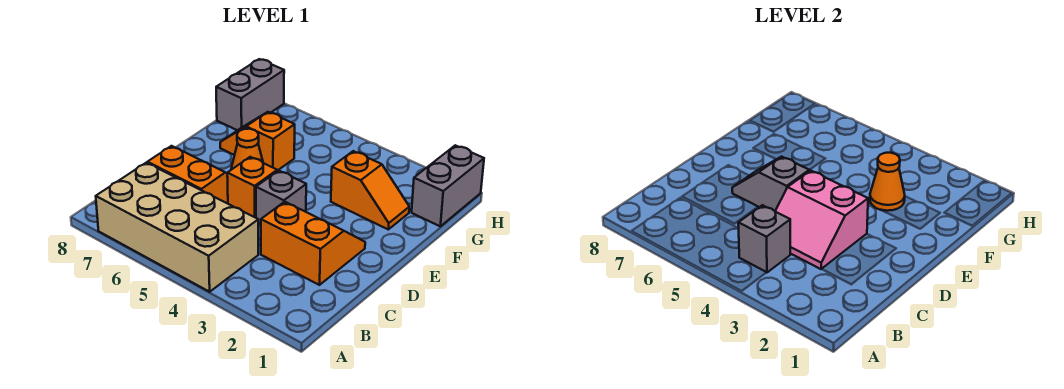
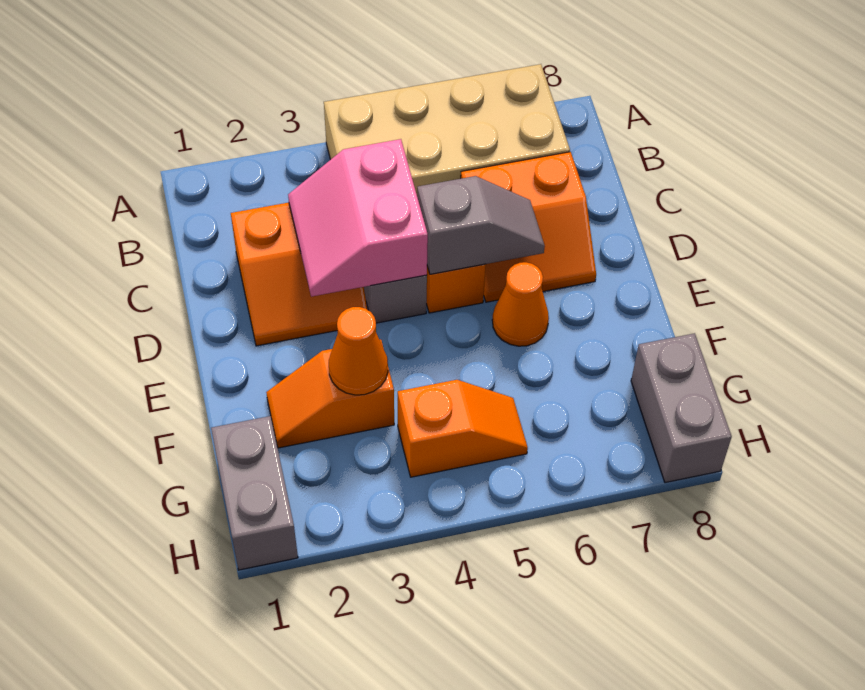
grey 1x1 brick [738,205,790,273] -> none
pink 2x2 slope [775,171,868,269] -> pink 2x2 slope turned to [288,139,428,297]
orange 1x2 slope [220,112,295,171] -> orange 1x2 slope moved to [398,380,528,477]

